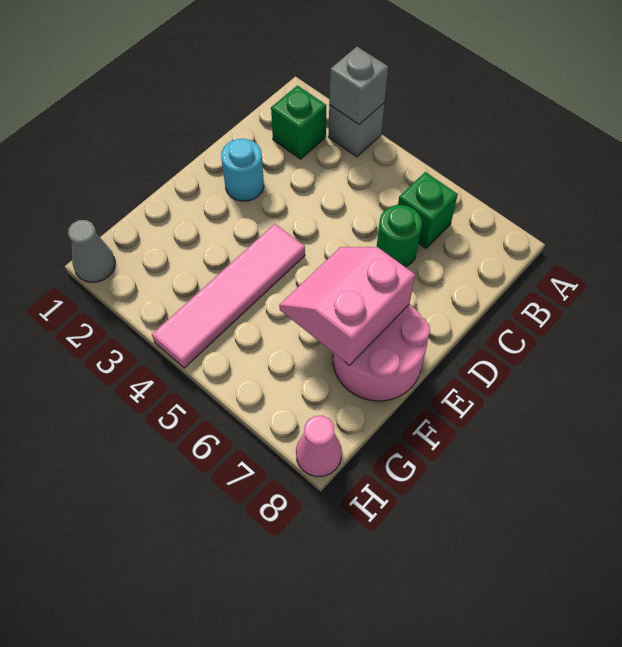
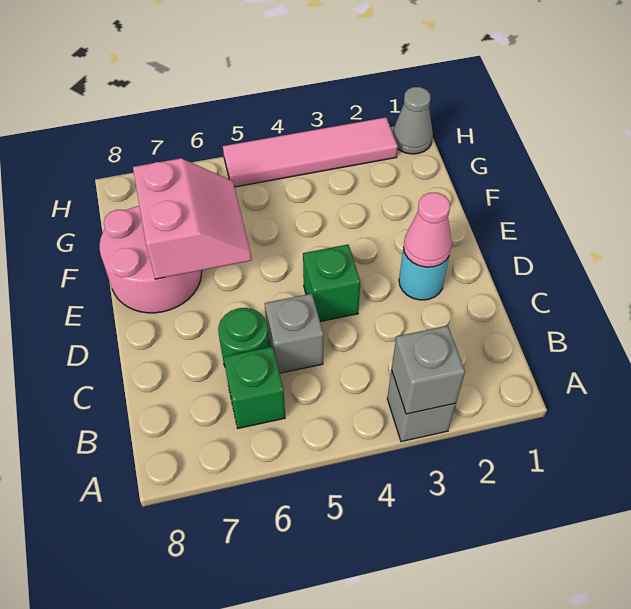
green 1x1 brick [271,86,326,159] -> green 1x1 brick moved to [303,245,361,322]
none -> grey 1x1 brick [265,294,324,373]
pink 1x4 tile [152,224,305,368] -> pink 1x4 tile turned to [223,117,398,187]
pink 1x1 cone [296,416,342,477] -> pink 1x1 cone moved to [404,193,452,267]

